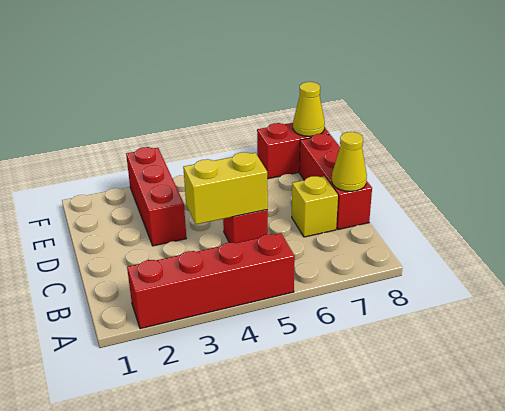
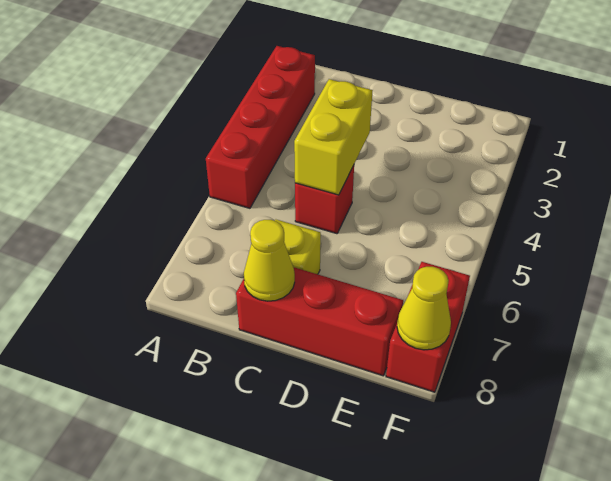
red 1x3 brick [126,147,187,246] -> none

